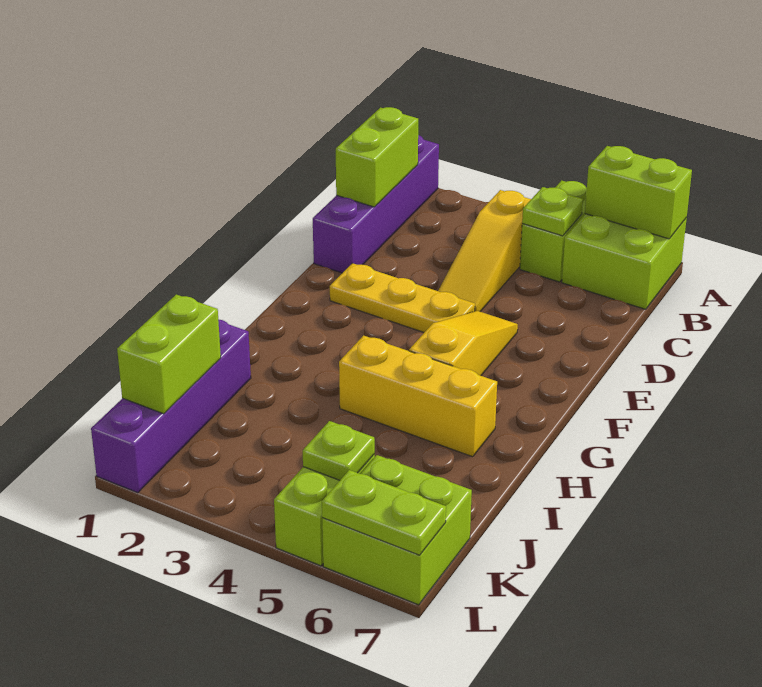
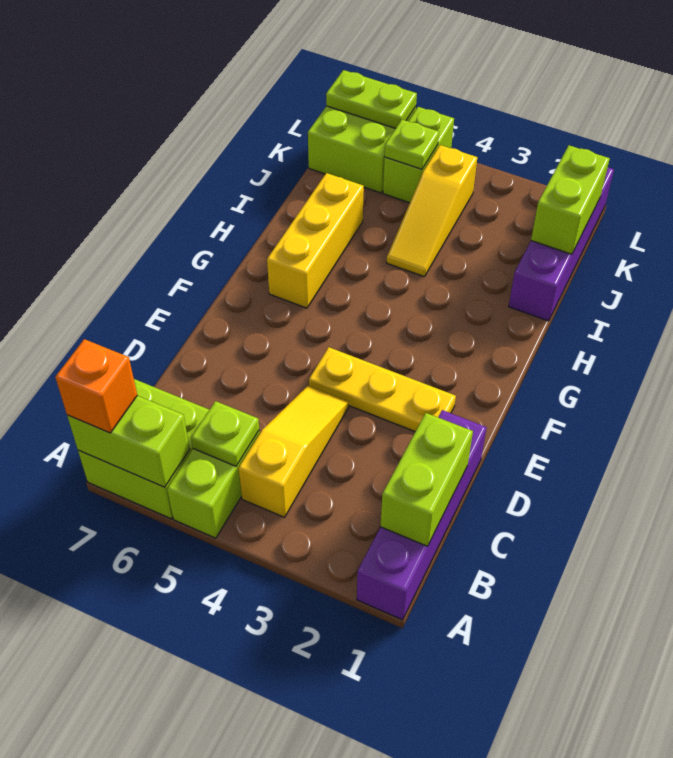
none -> orange 1x1 brick [55,339,137,433]
yellow 1x3 slope [409,311,518,376] -> yellow 1x3 slope moved to [387,145,477,277]
yellow 1x3 brick [339,336,497,457] -> yellow 1x3 brick turned to [267,173,364,308]

